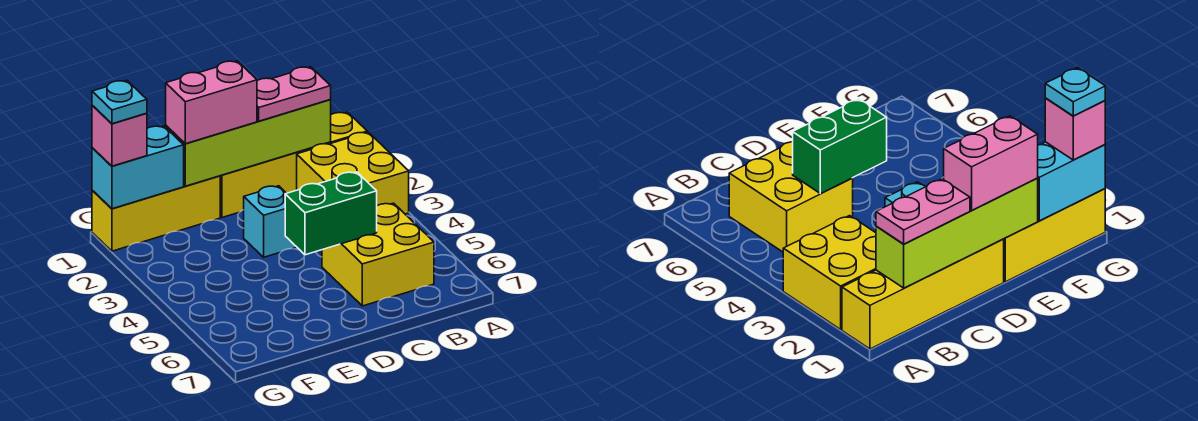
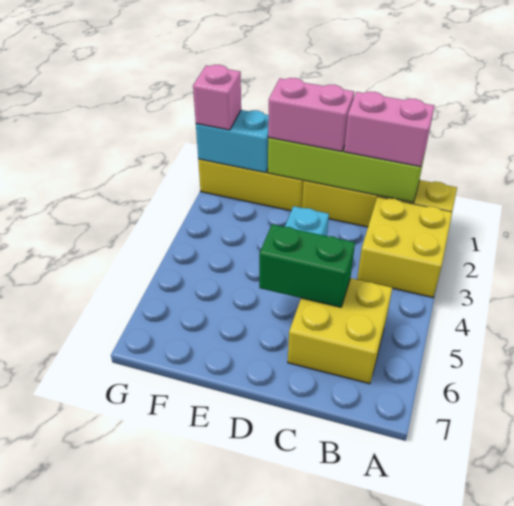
pink 1x2 plate [257,67,331,121] -> pink 1x2 brick [344,92,434,167]
cyan 1x1 plate [92,81,147,124] -> none

